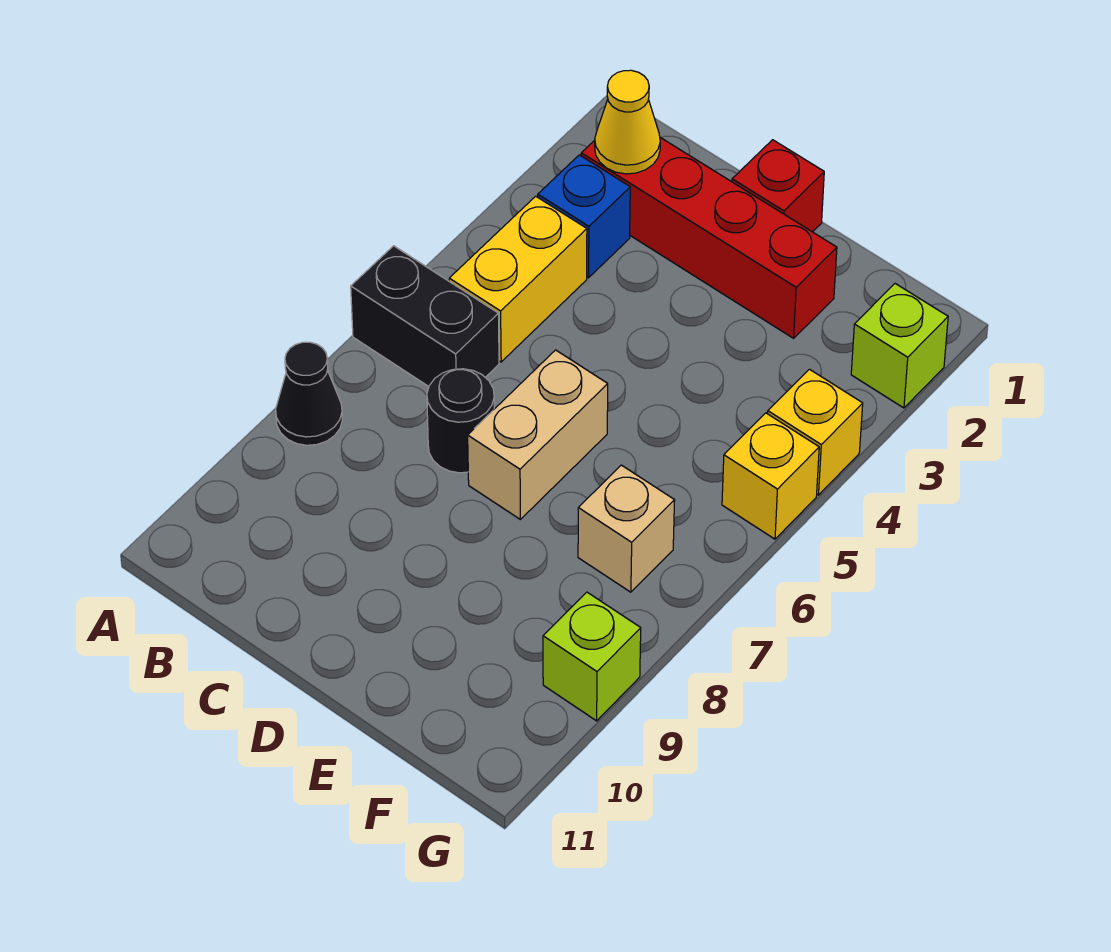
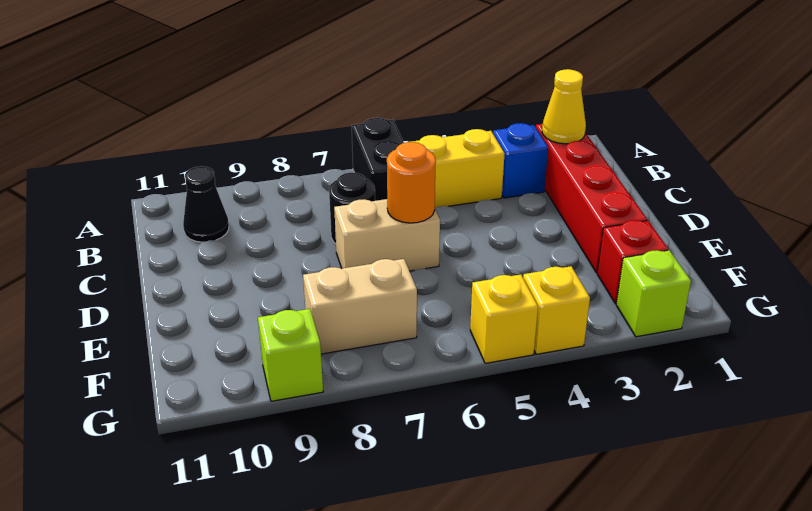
black 1x1 cone [276,342,342,445] -> black 1x1 cone moved to [183,166,229,242]
red 1x1 brick [732,140,824,232] -> red 1x1 brick moved to [597,220,668,304]
none -> orange 1x1 round brick [387,142,436,223]
tan 1x1 brick [578,465,675,592] -> tan 1x2 brick [303,259,417,354]

